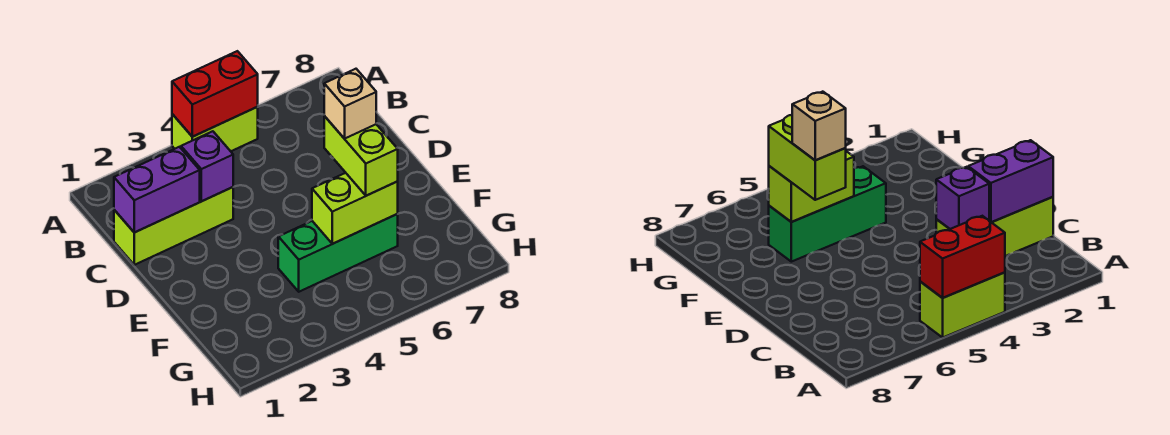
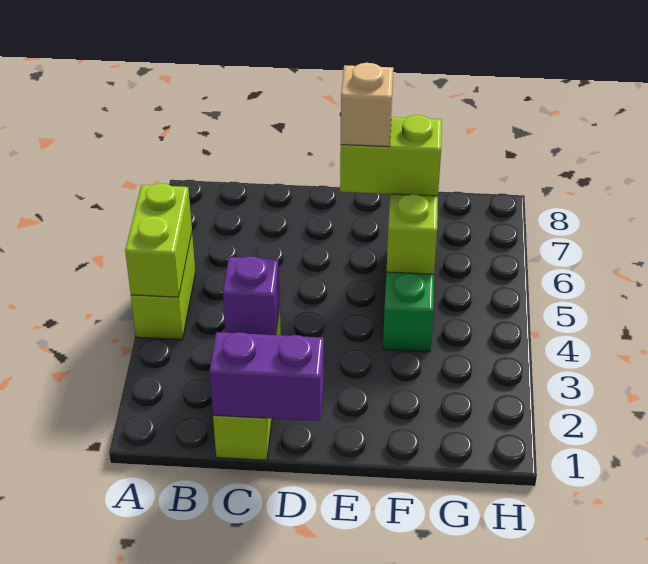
red 1x2 brick [172,51,258,137] -> lime 1x2 brick [125,183,192,297]
purple 1x2 brick [114,147,200,232] -> purple 1x2 brick turned to [210,332,324,421]

